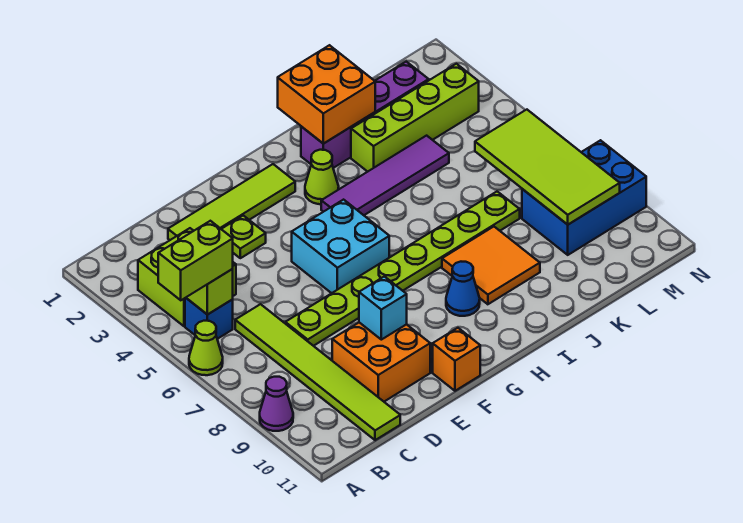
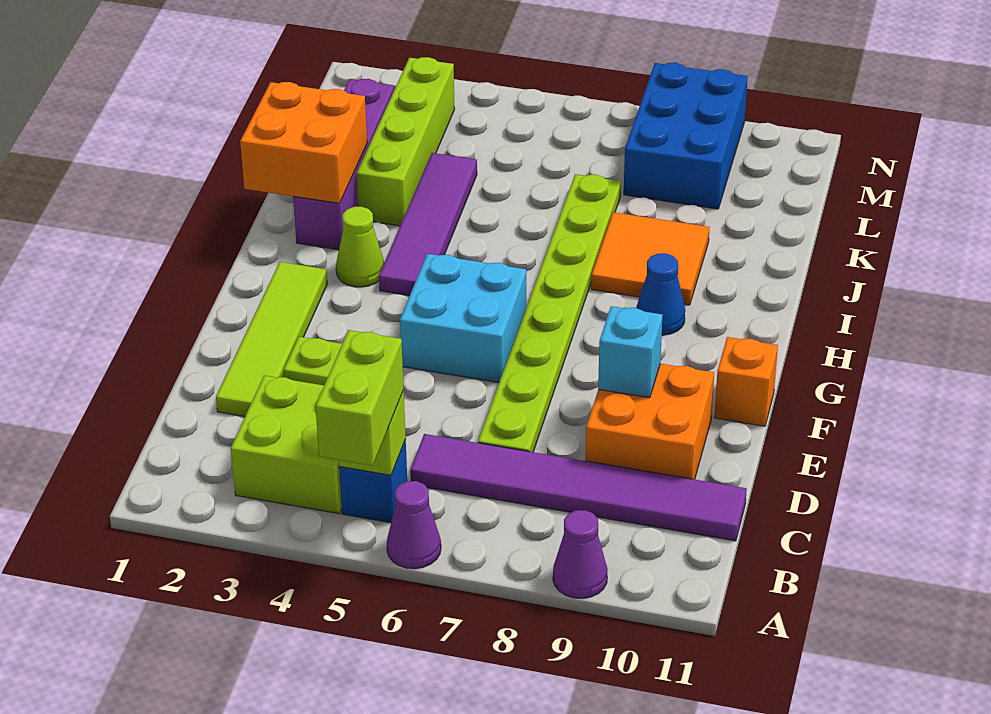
lime 1x1 cone [189,321,223,375] -> purple 1x1 cone [387,481,441,569]
lime 1x6 tile [235,304,400,440] -> purple 1x6 tile [410,434,747,541]
lime 2x4 tile [475,110,620,225] -> none

